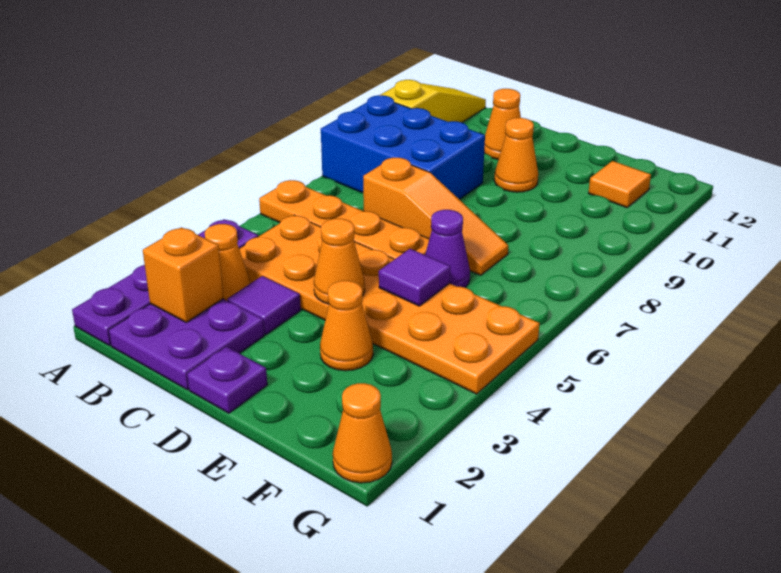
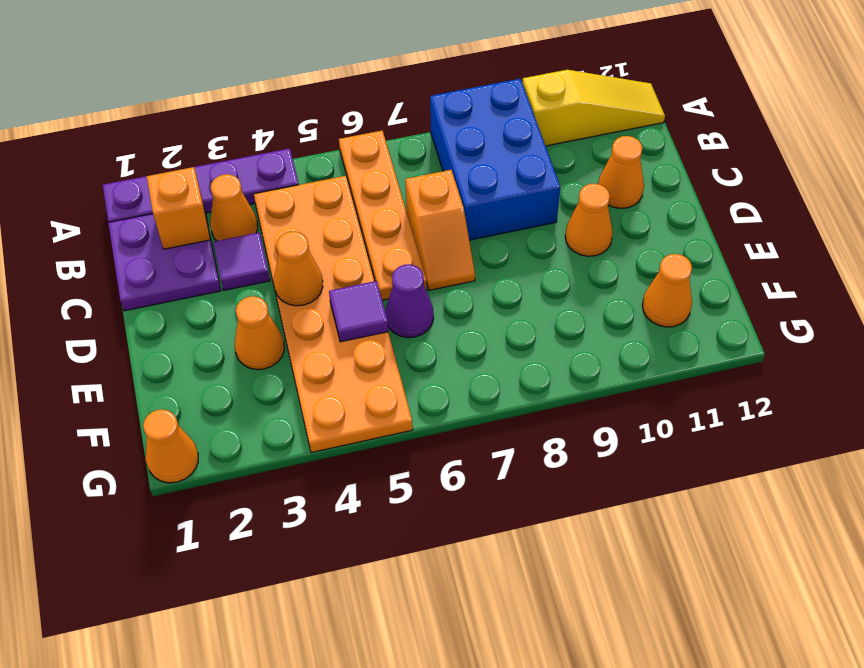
orange 1x3 slope [363,158,508,275] -> orange 1x2 slope [405,170,475,290]
purple 1x1 plate [187,347,267,413] -> none
orange 1x1 tile [588,161,651,208] -> orange 1x1 cone [642,254,692,327]

